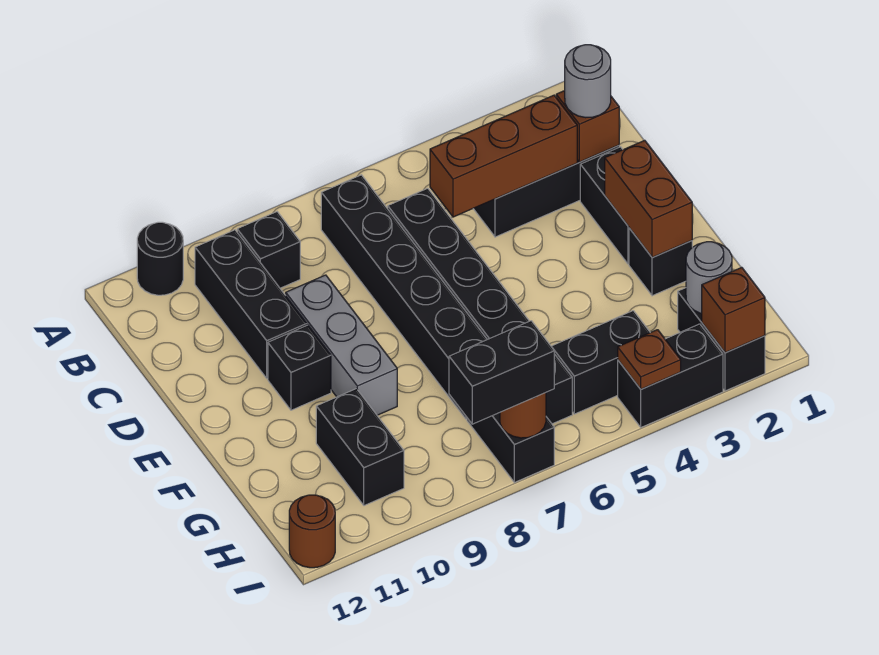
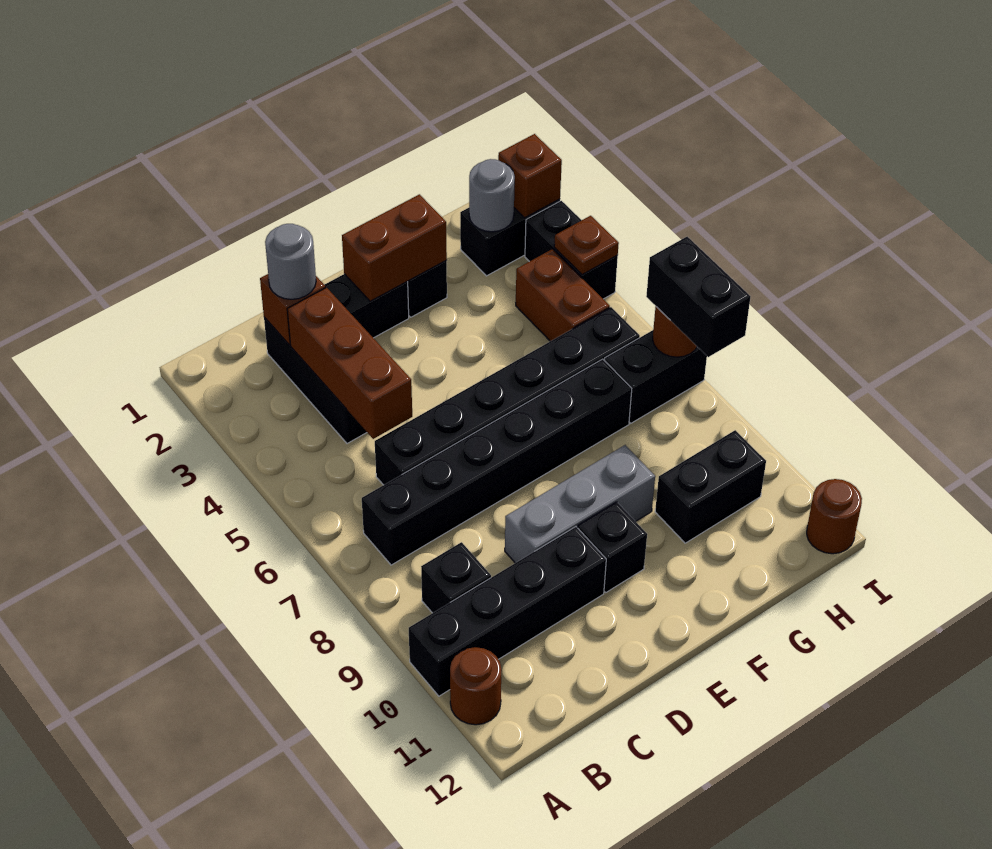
black 1x1 round brick [137,222,183,295] -> brown 1x1 round brick [450,647,501,725]
black 1x3 brick [195,230,307,378] -> black 1x4 brick [409,527,606,696]
black 1x2 brick [551,311,650,414] -> brown 1x2 brick [516,249,610,341]

